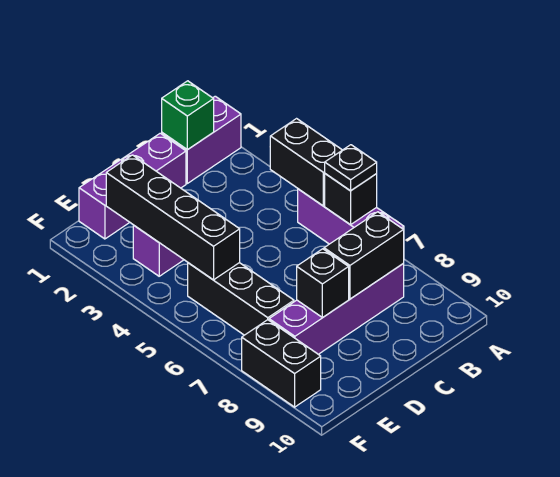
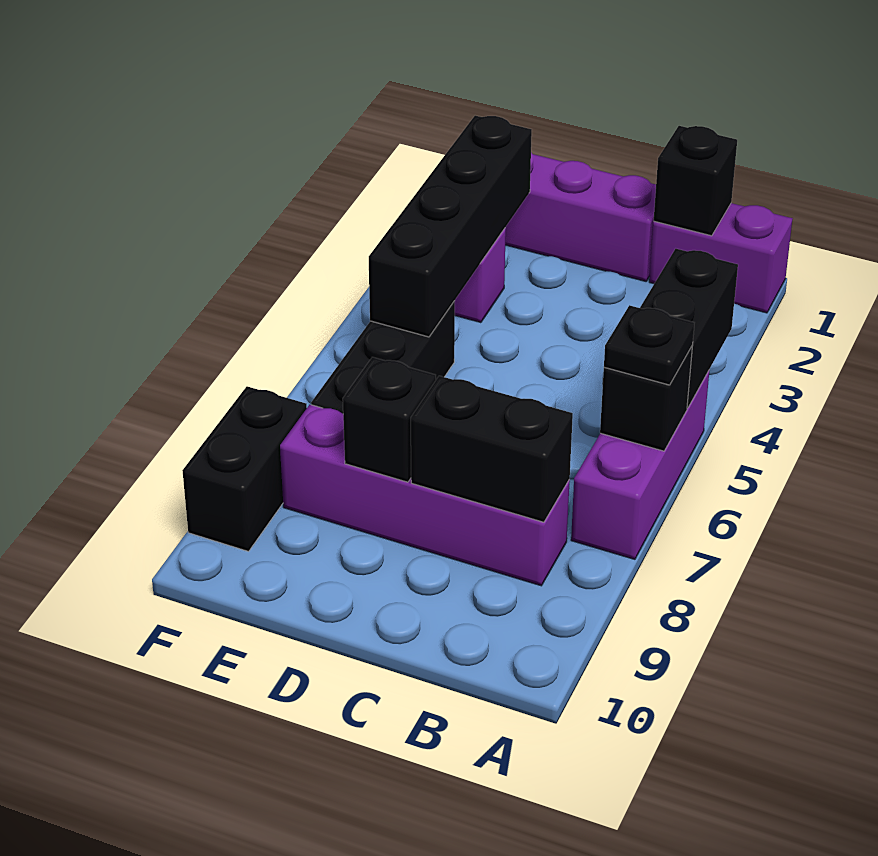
green 1x1 brick [162,81,214,150] -> black 1x1 brick [654,126,737,236]

